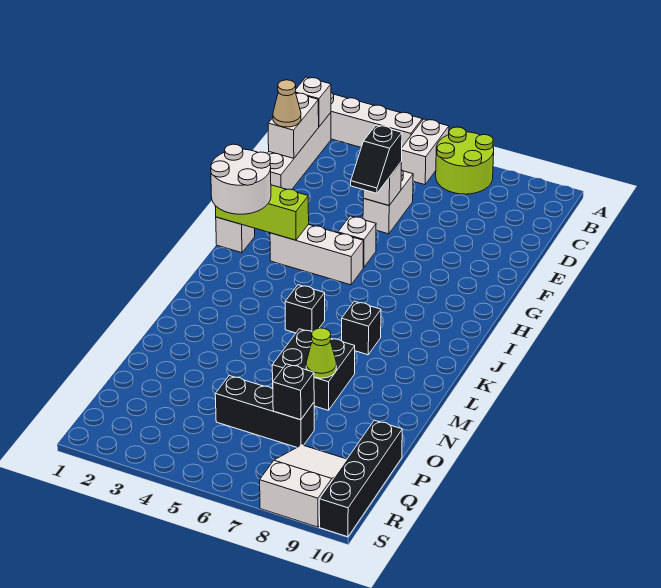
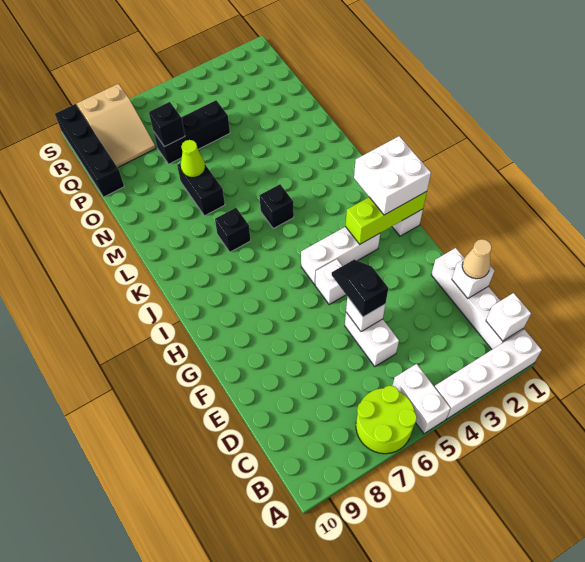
white 1x2 brick [268,93,319,158] -> white 1x1 brick [452,259,495,299]
white 2x2 round brick [211,144,271,214] -> white 2x2 brick [354,136,431,215]
black 2x2 brick [272,329,355,410] -> black 1x2 brick [177,163,225,216]
white 2x3 slope [260,445,347,527] -> tan 2x3 slope [77,84,156,168]

